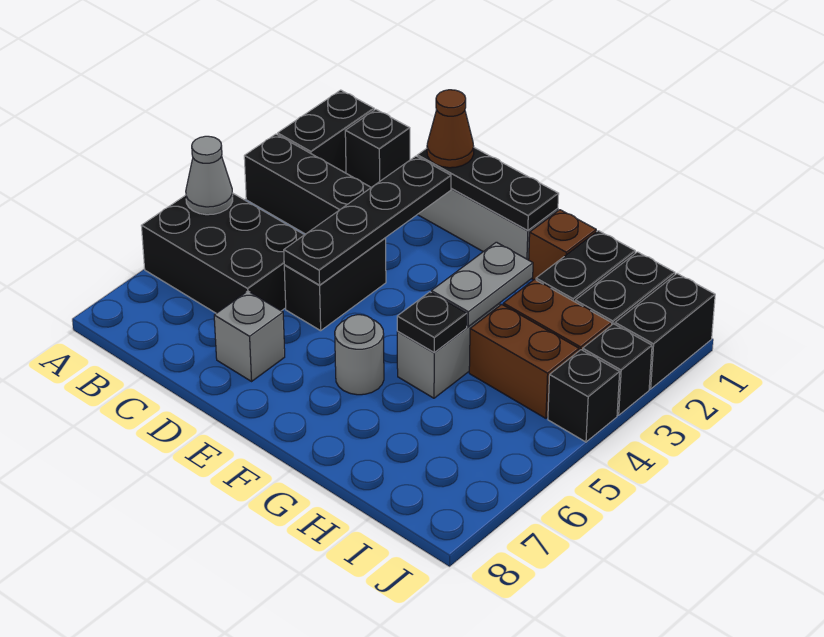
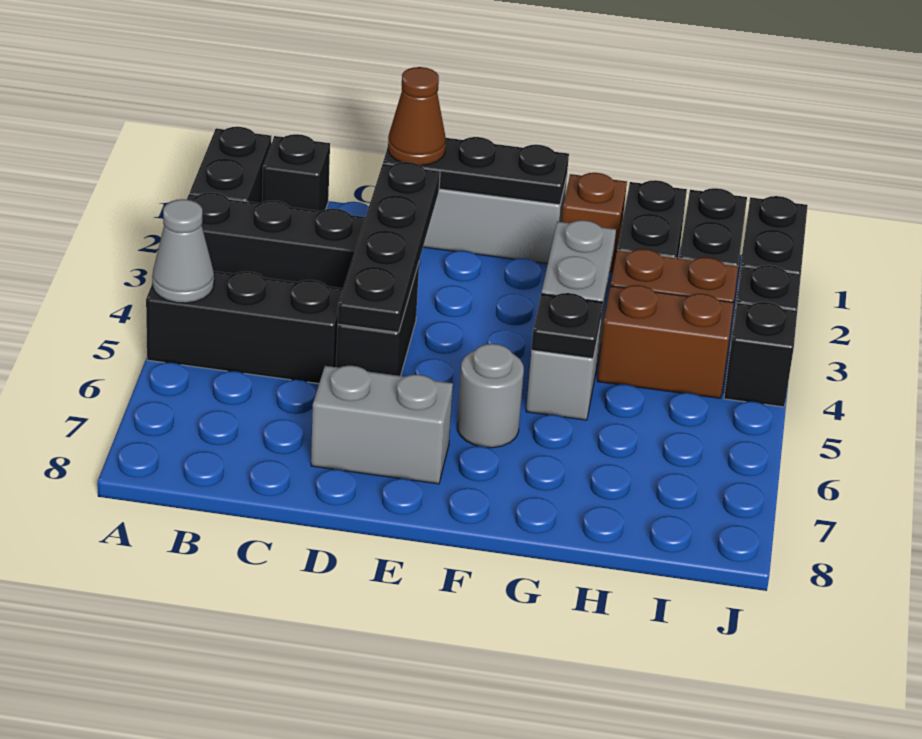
black 2x3 brick [141,193,304,313] -> black 1x3 brick [146,271,343,384]
grey 1x1 brick [214,291,285,381] -> grey 1x2 brick [311,366,453,484]

